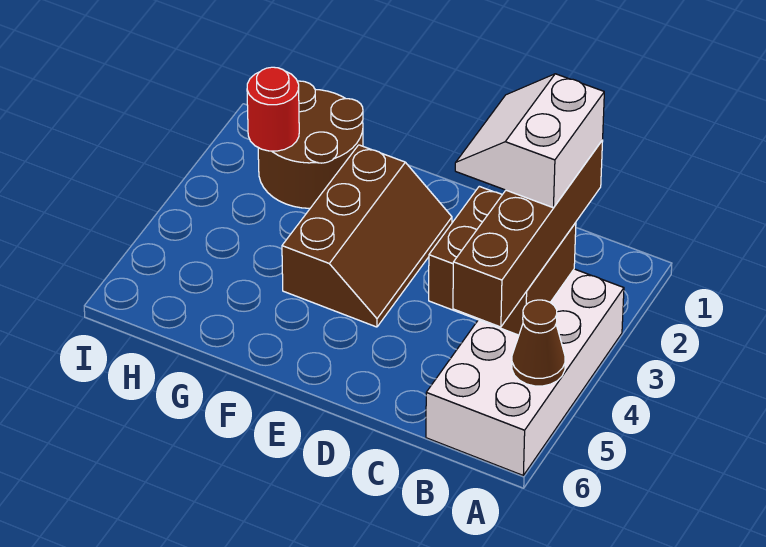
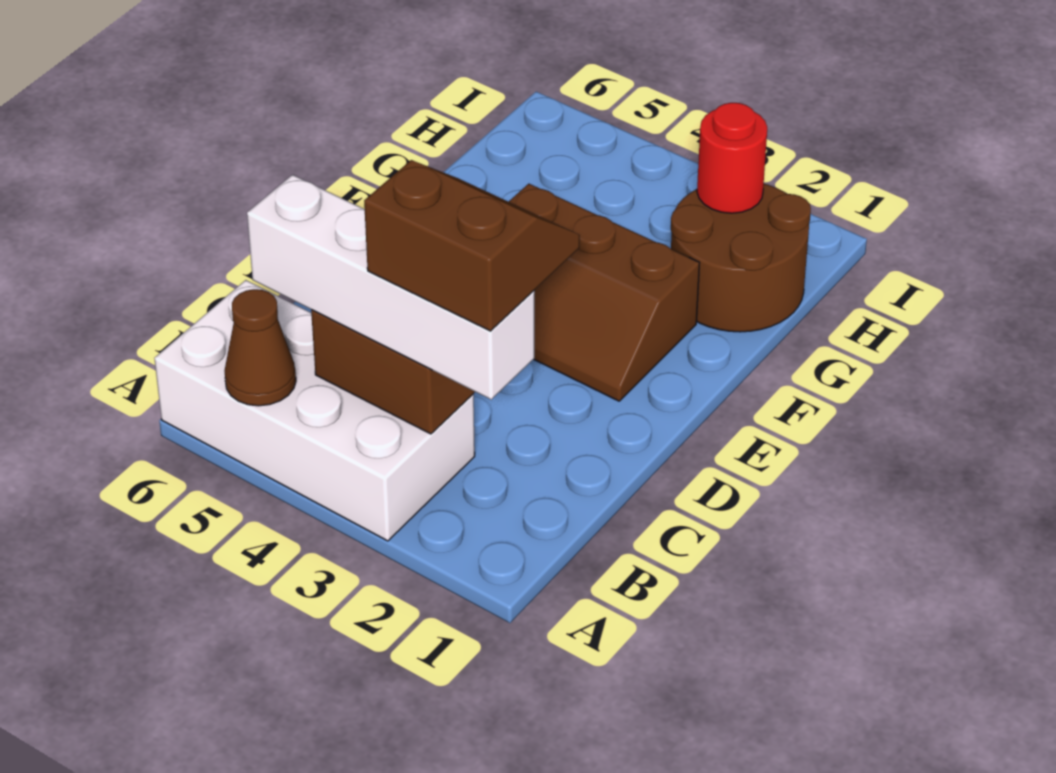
brown 1x4 brick [453,140,603,327] -> white 1x4 brick [247,175,534,399]
white 2x2 slope [455,74,604,208] -> brown 2x2 slope [364,160,580,331]

